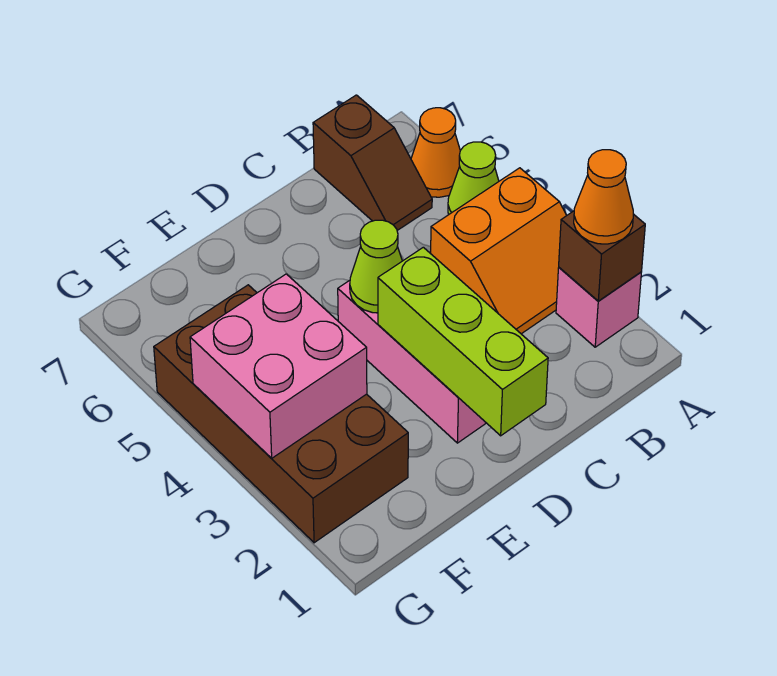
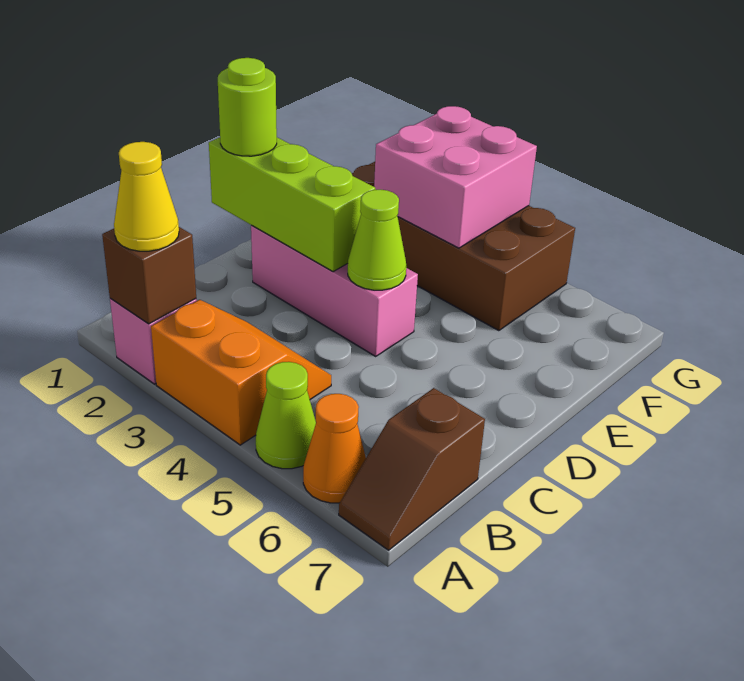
orange 1x1 cone [574,150,633,244] -> yellow 1x1 cone [114,142,179,251]
orange 2x2 slope [431,168,567,334] -> orange 2x2 slope turned to [151,300,331,445]
brown 1x2 slope [313,95,432,230] -> brown 1x2 slope turned to [339,388,485,550]
none -> lime 1x1 round brick [218,58,277,156]

